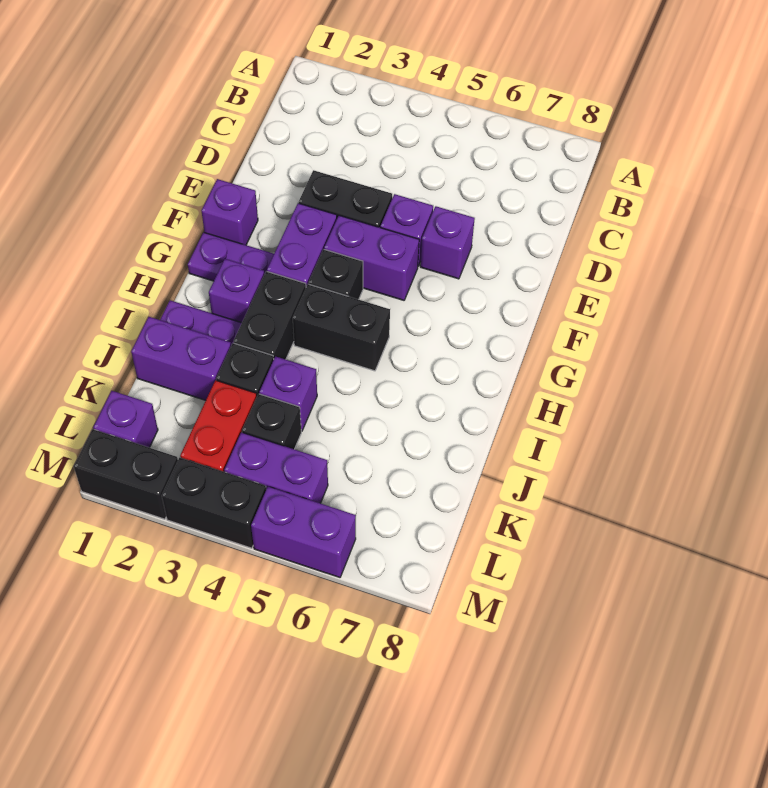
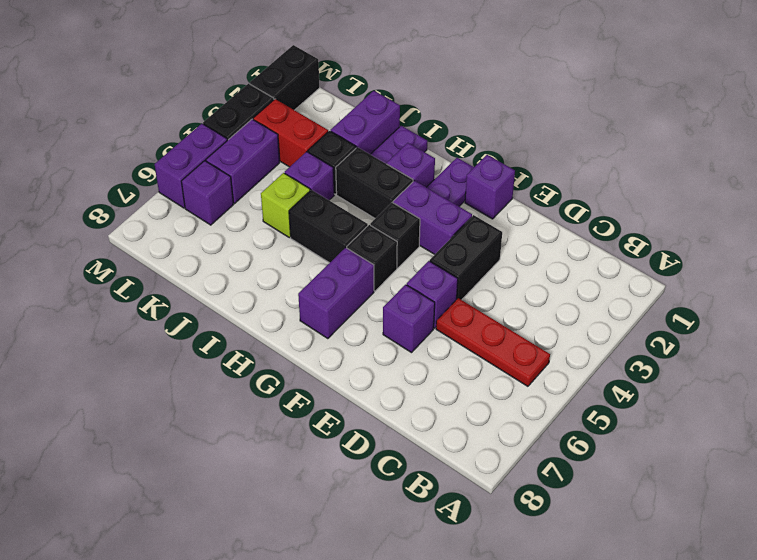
none -> red 1x3 plate [436,298,550,386]
purple 1x2 brick [324,215,419,300] -> purple 1x2 brick moved to [298,248,374,339]
black 1x2 brick [293,284,390,371] -> black 1x2 brick turned to [289,190,368,263]
none -> lime 1x1 brick [261,173,310,238]
black 1x1 brick [242,394,301,449] -> black 1x1 brick moved to [347,225,397,291]
purple 1x1 brick [93,391,158,448] -> purple 1x1 brick moved to [181,161,233,225]

